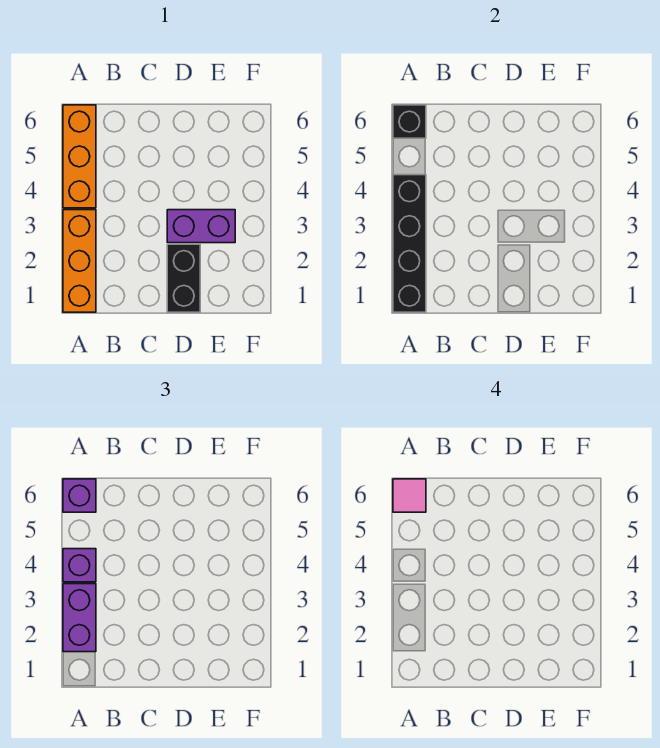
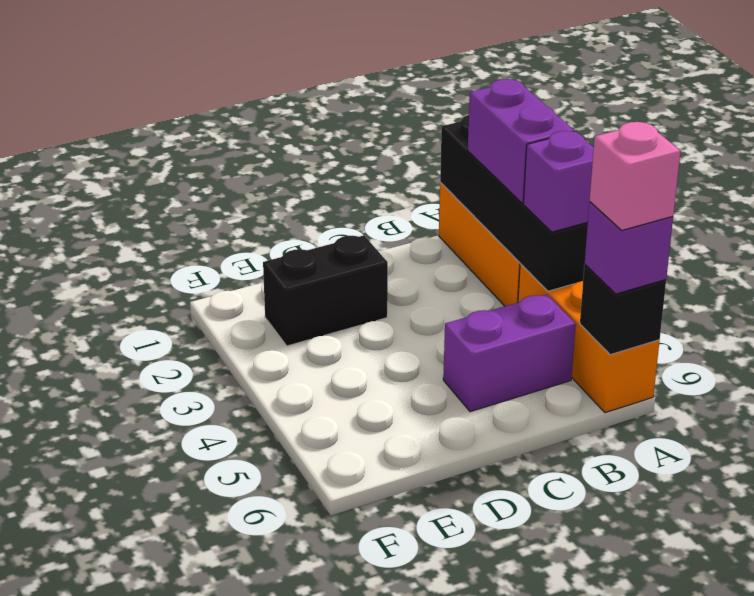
pink 1x1 tile [393,479,426,512] -> pink 1x1 brick [590,122,680,230]
black 1x2 brick [167,244,200,312] -> black 1x2 brick turned to [263,235,388,346]
purple 1x2 brick [167,210,235,243] -> purple 1x2 brick moved to [443,294,576,412]

